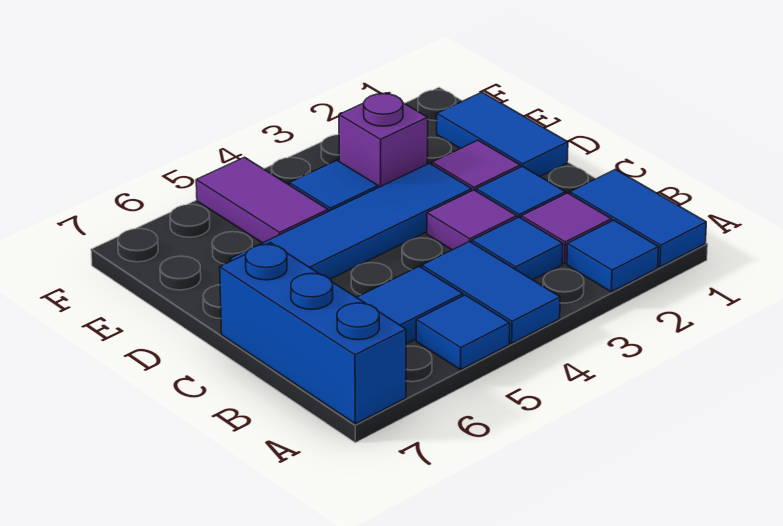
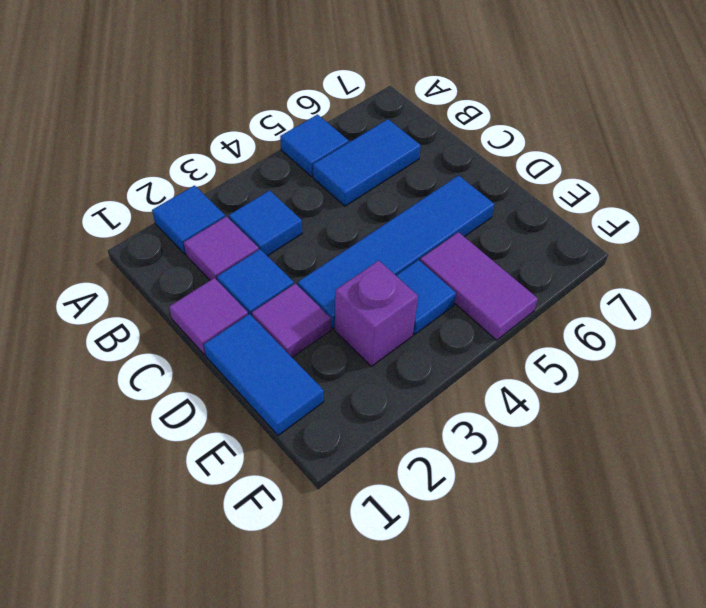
blue 1x2 tile [570,169,706,267] -> none
blue 1x2 tile [422,241,560,343] -> none
blue 1x3 brick [220,243,406,424] -> none
purple 1x1 tile [427,190,517,250] -> purple 1x1 tile moved to [169,278,248,355]

